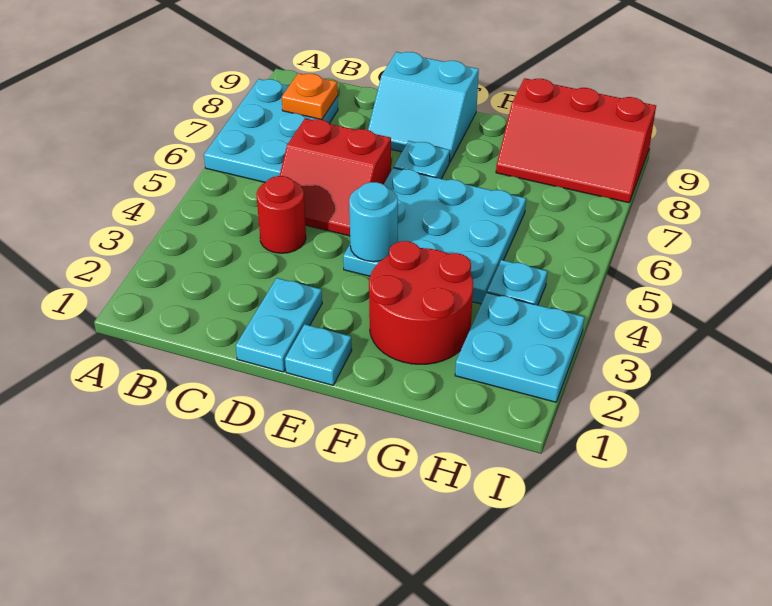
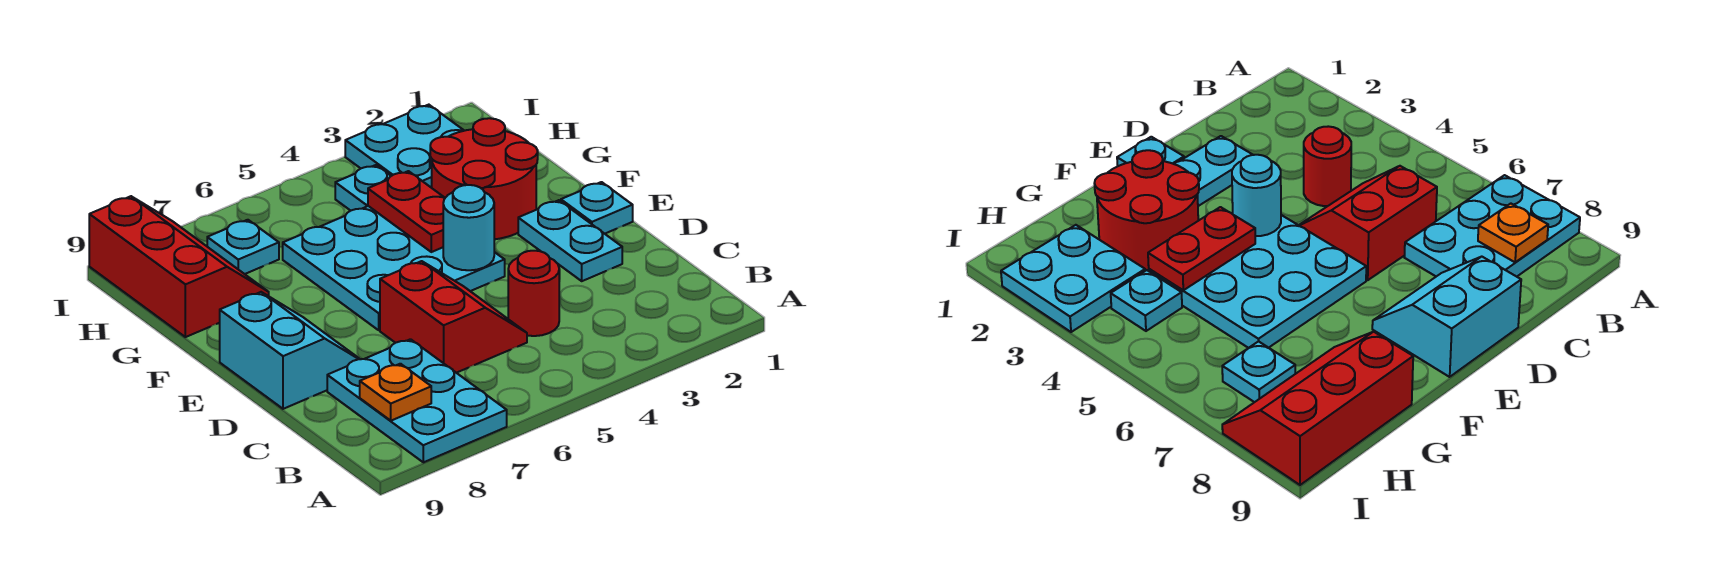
cyan 2x3 plate [204,79,338,182] -> cyan 2x3 plate turned to [327,339,507,462]
cyan 1x2 plate [236,278,322,372] -> cyan 1x2 plate turned to [518,200,622,281]
cyan 1x1 plate [394,141,450,179] -> cyan 1x1 plate moved to [207,220,279,274]
none -> red 1x2 plate [368,171,445,252]

